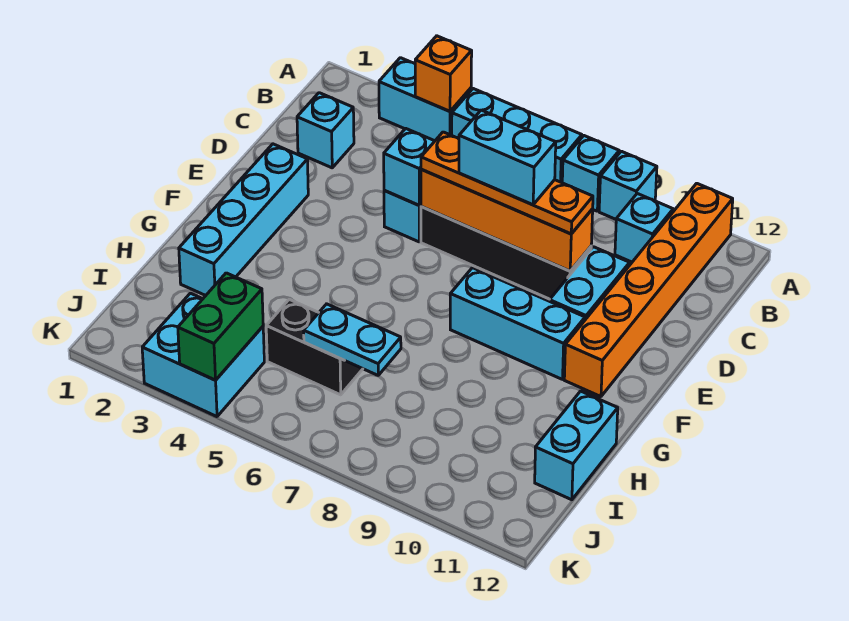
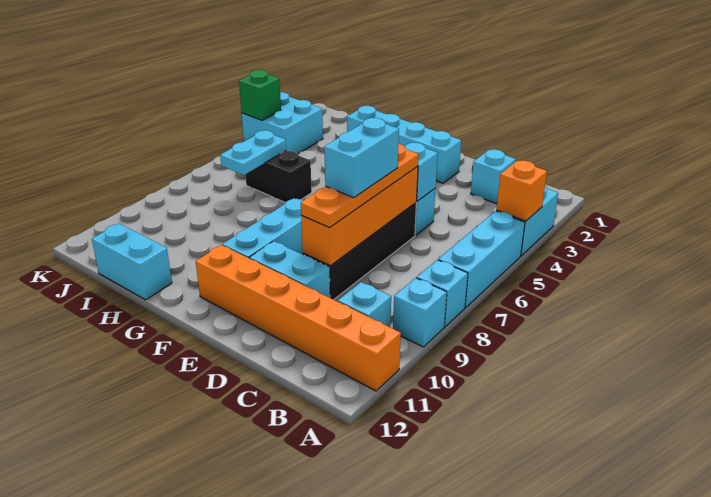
black 1x2 brick [266,299,362,395] -> black 1x2 brick turned to [245,151,312,203]
green 1x2 brick [178,273,263,380] -> green 1x1 brick [239,70,281,120]

